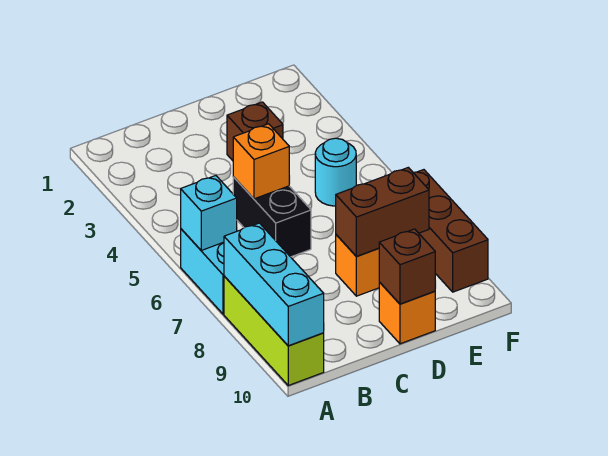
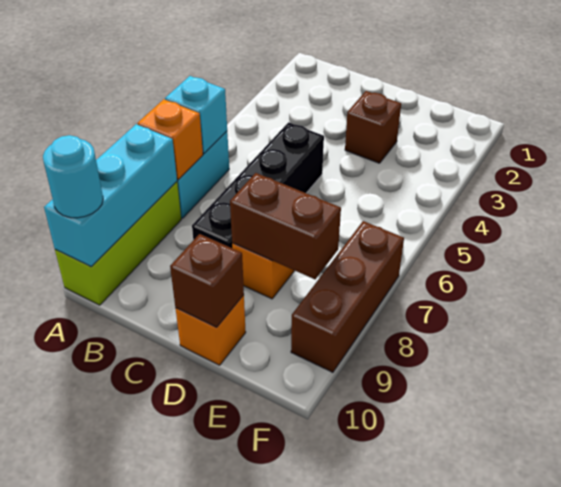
black 1x2 brick [233,177,311,257] -> black 1x4 brick [192,122,324,248]
orange 1x1 brick [233,124,289,199] -> orange 1x1 brick moved to [138,99,203,179]
cyan 1x1 round brick [315,138,356,206] -> cyan 1x1 round brick moved to [43,135,103,218]

